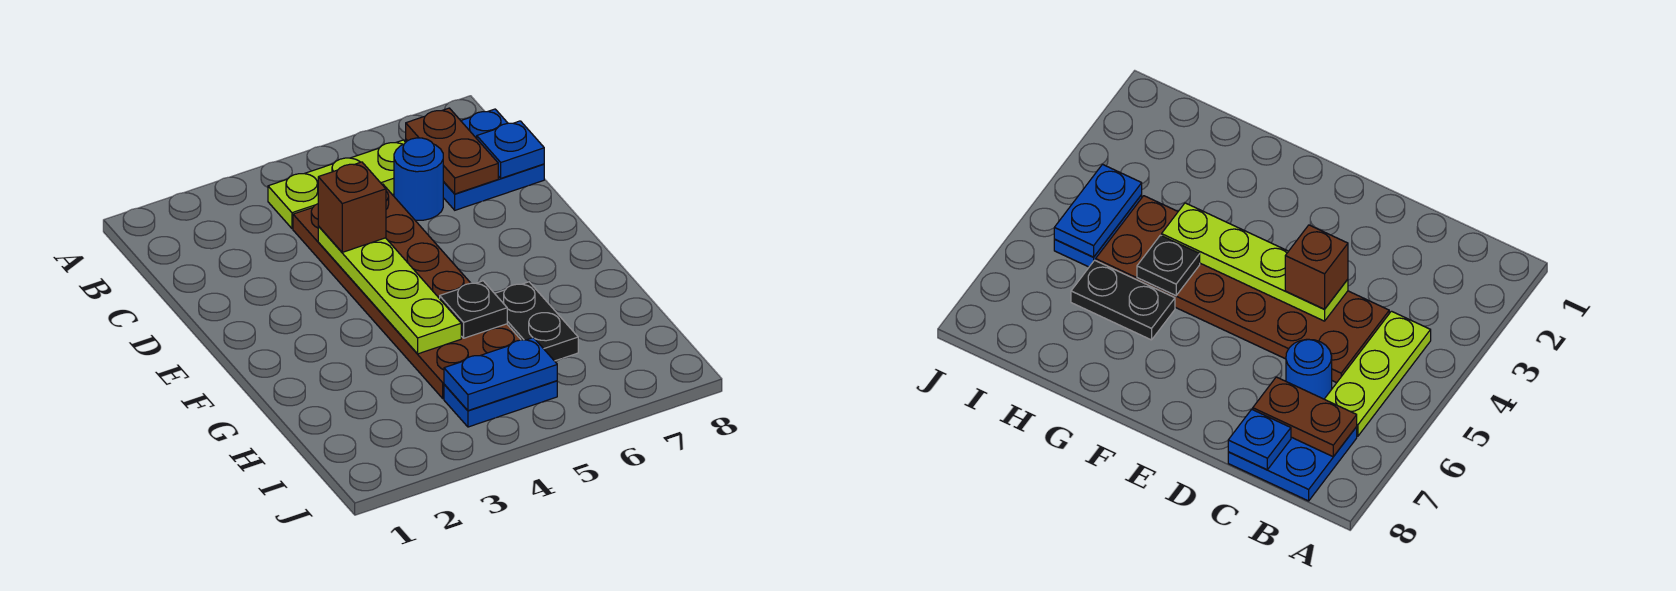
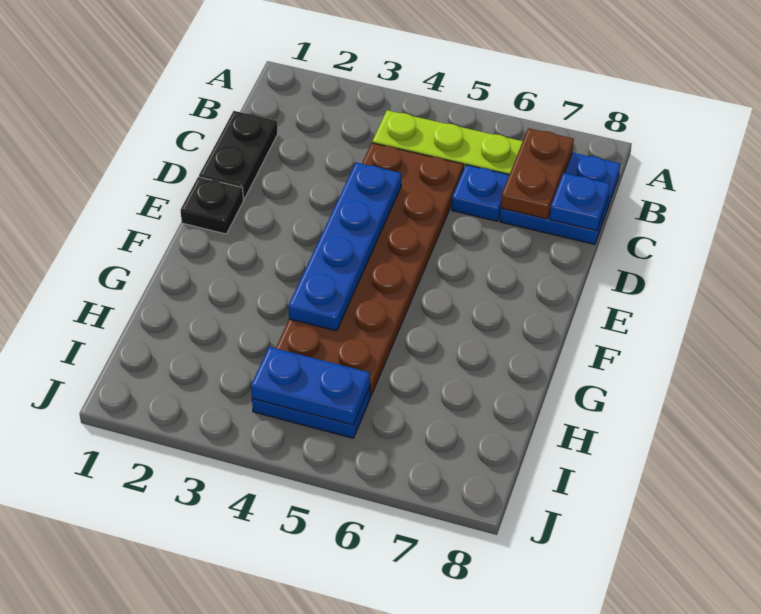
blue 1x1 round brick [394,138,443,220] -> blue 1x1 plate [452,165,509,221]
lime 1x4 plate [318,226,461,354] -> blue 1x4 plate [288,162,401,331]
brown 1x1 brick [318,162,386,252] -> none
black 1x1 plate [440,281,507,338] -> black 1x1 plate moved to [180,177,243,234]
black 1x2 plate [495,282,578,361] -> black 1x2 plate moved to [199,111,278,199]

